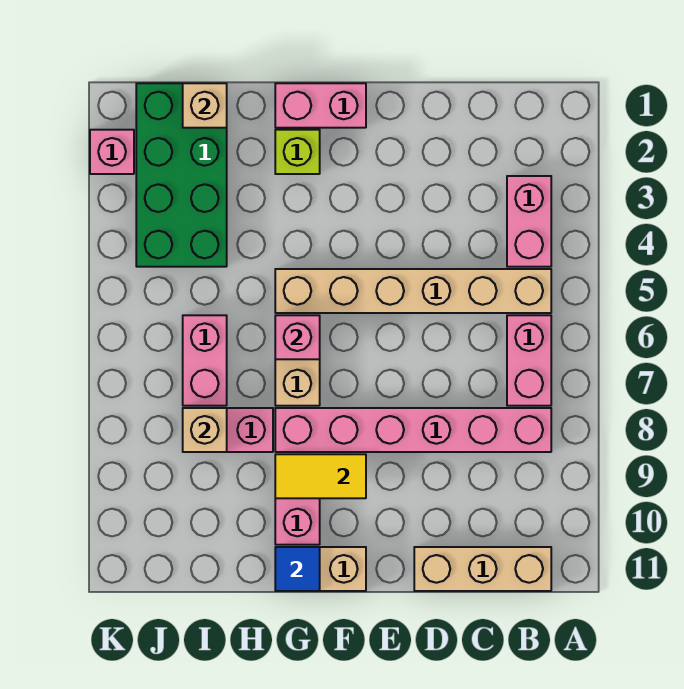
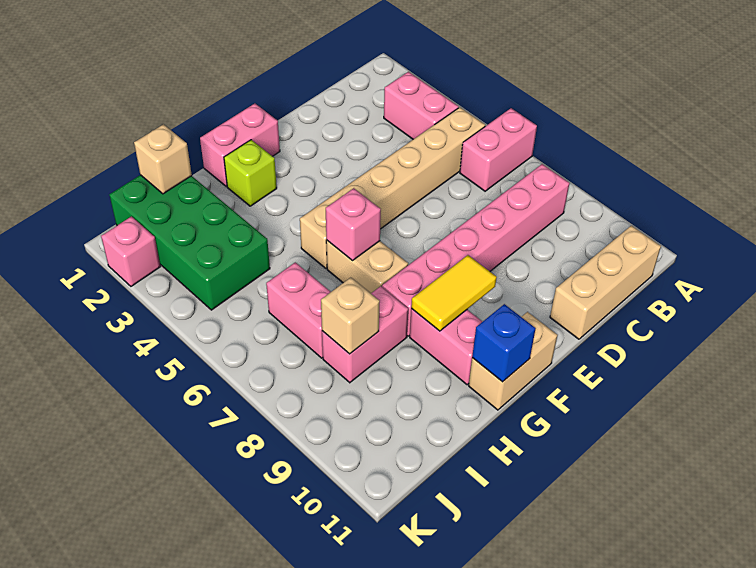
pink 1x2 brick [507,315,551,406] -> pink 1x2 brick turned to [460,108,537,191]
blue 1x1 tile [275,547,320,591] -> blue 1x1 brick [472,304,536,382]

